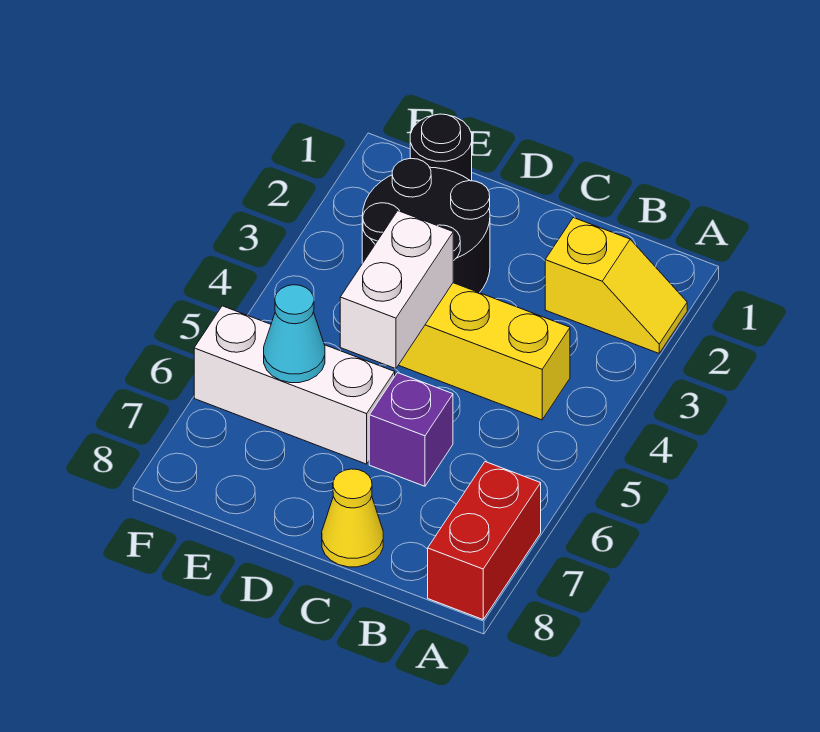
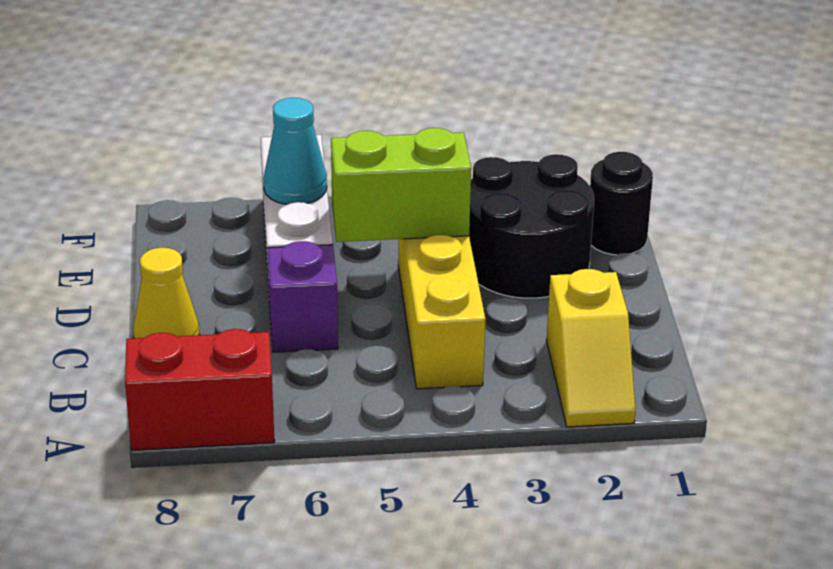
white 1x2 brick [340,211,453,369] -> lime 1x2 brick [331,128,471,242]

